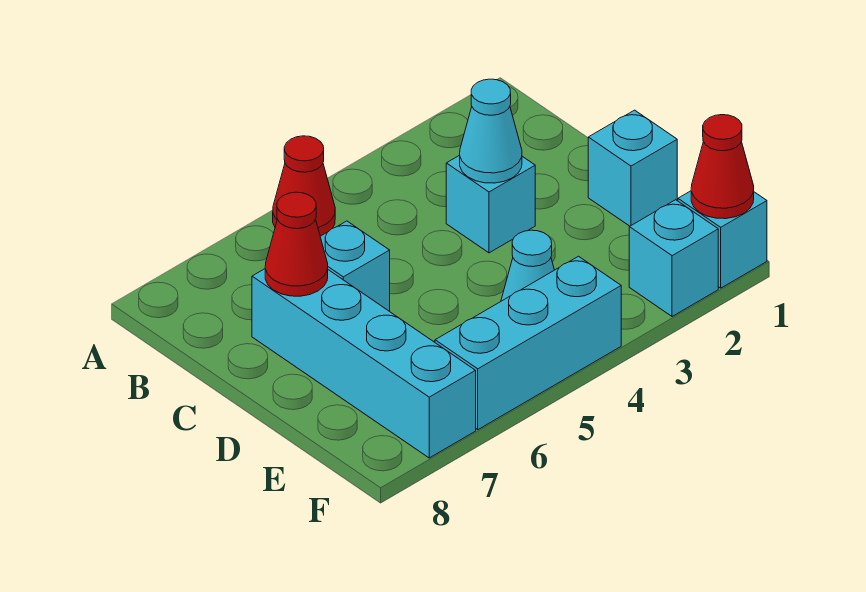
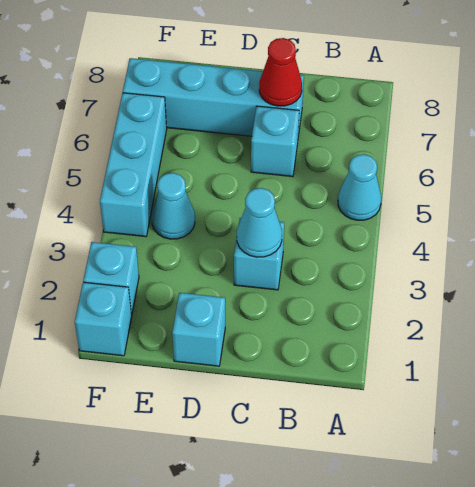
red 1x1 cone [273,136,335,236] -> cyan 1x1 cone [338,154,381,220]
red 1x1 cone [691,115,754,219] -> none

